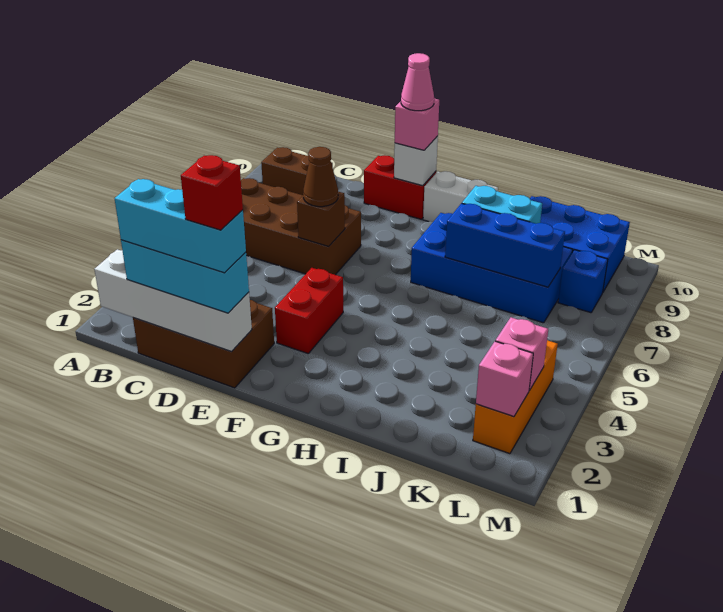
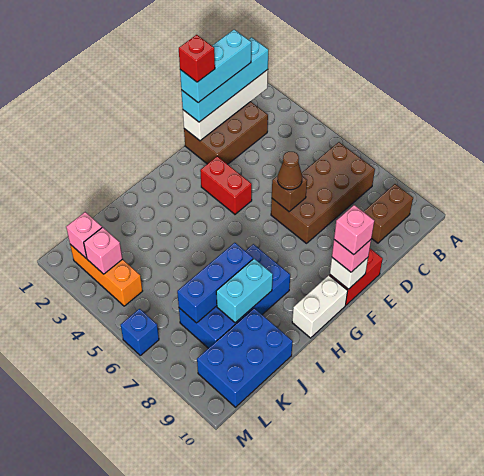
cyan 1x3 brick [121,240,249,313] -> cyan 1x4 brick [181,37,268,122]
pink 1x1 cone [401,53,434,111] -> pink 1x1 brick [334,205,374,255]
blue 1x1 brick [558,250,608,313] -> blue 1x1 brick moved to [121,309,159,355]

